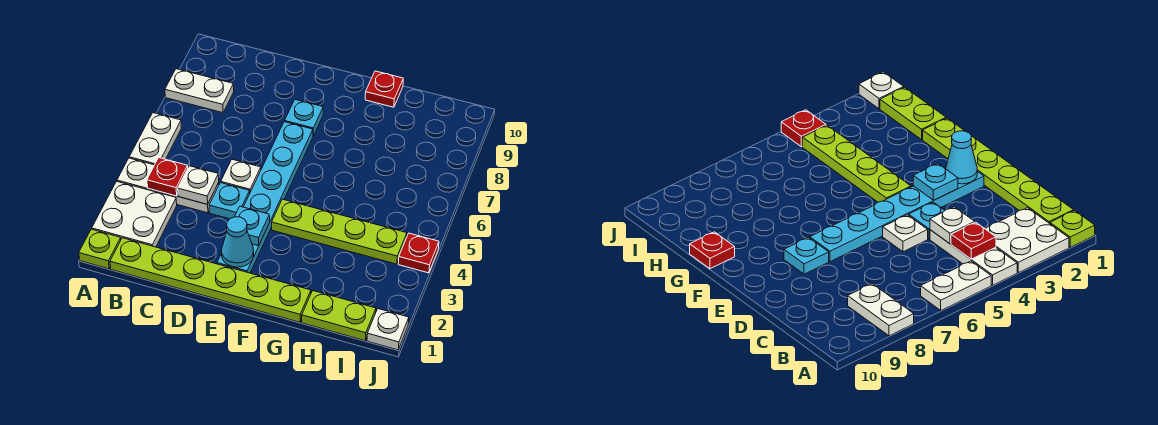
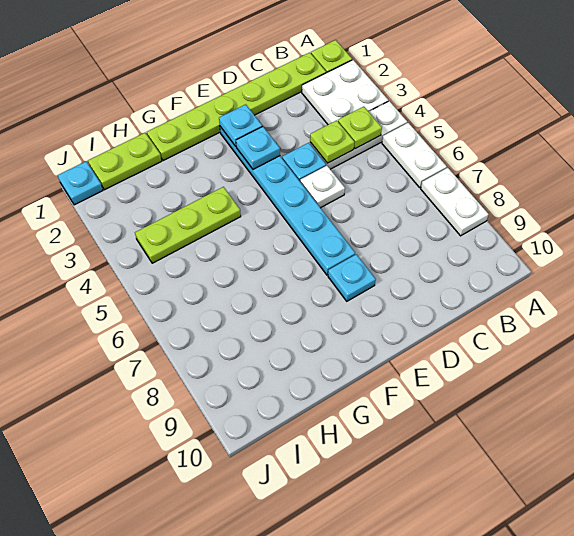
white 1x2 plate [165,69,234,113] -> white 1x2 plate turned to [421,168,489,236]
red 1x1 plate [147,158,188,196] -> lime 1x1 plate [338,107,382,149]
white 1x1 plate [178,166,219,204] -> lime 1x1 plate [310,120,354,163]
cyan 1x1 cone [221,217,254,267] -> cyan 1x1 plate [219,104,262,146]
lime 1x4 plate [272,199,407,264] -> lime 1x3 plate [135,187,241,263]
red 1x1 plate [365,71,403,107] -> none
white 1x1 plate [367,309,409,350] -> cyan 1x1 plate [58,162,103,205]
red 1x1 plate [398,233,439,273] -> none

